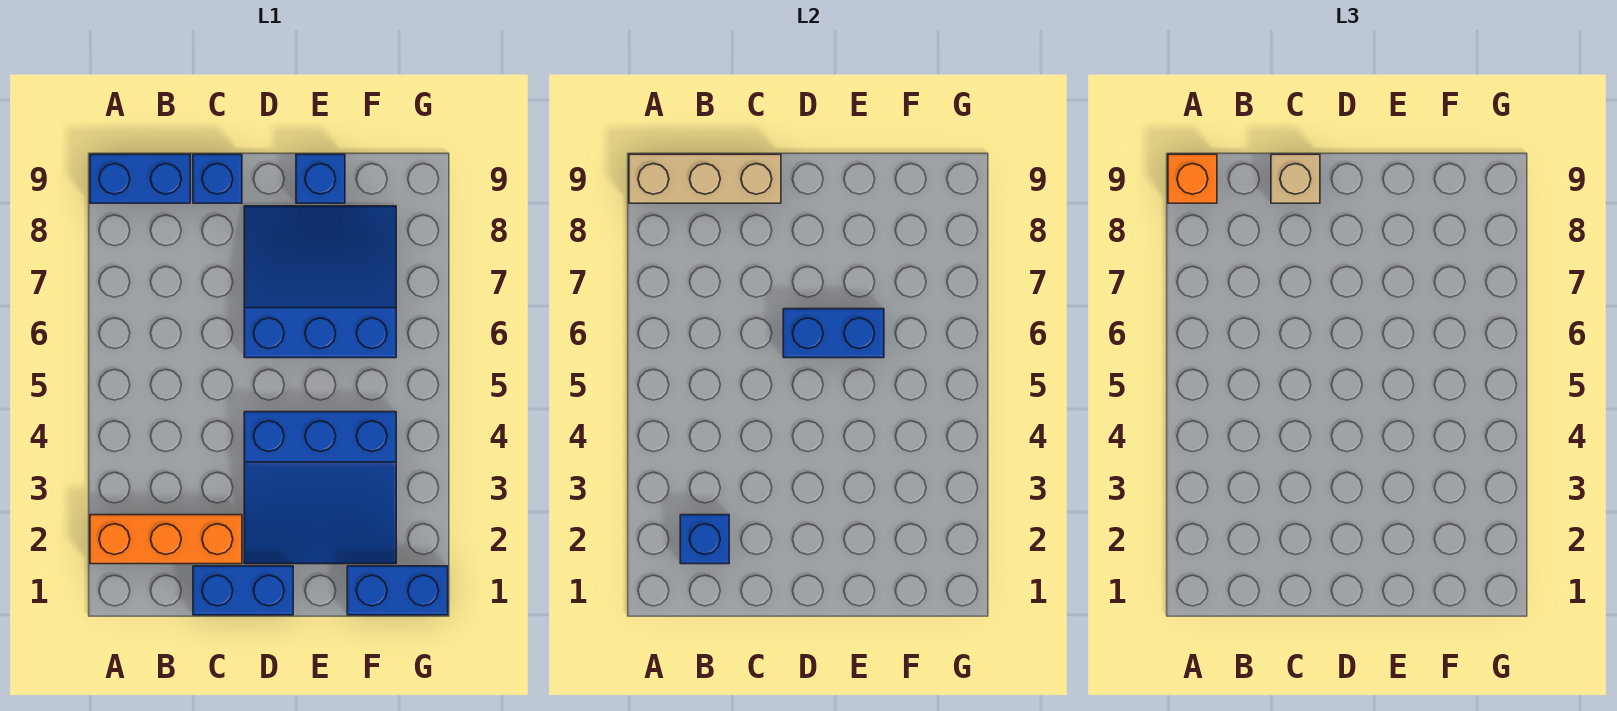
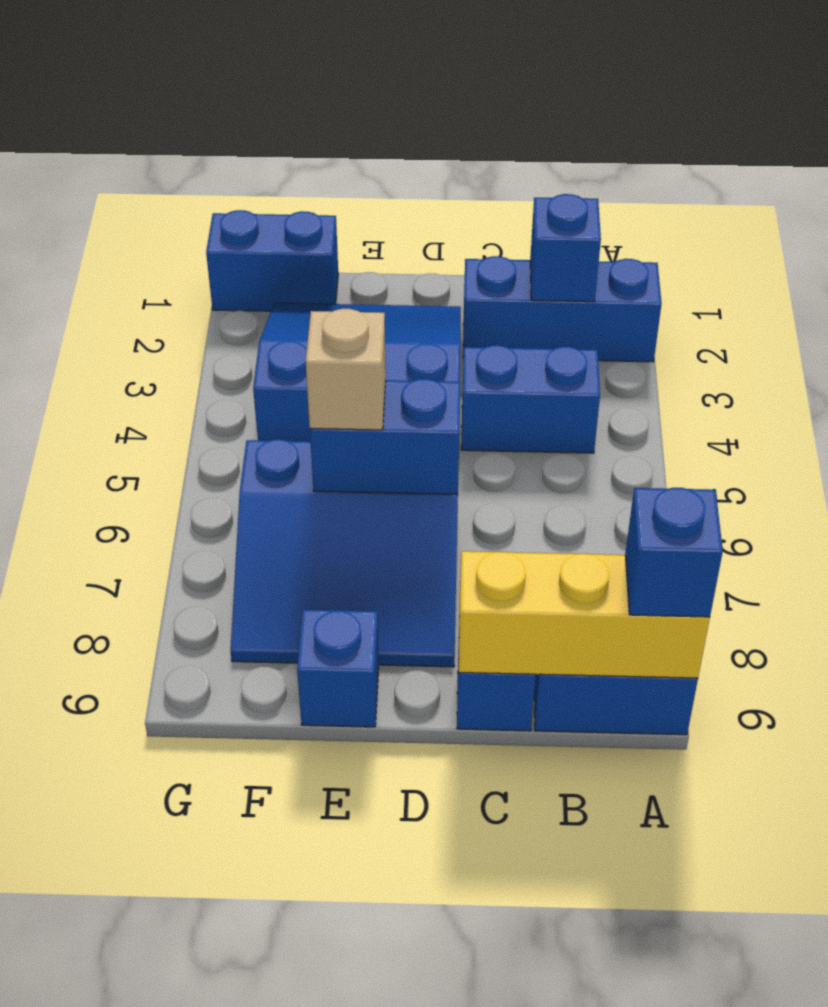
orange 1x3 brick [90,515,242,564] -> blue 1x3 brick [463,256,662,362]
tan 1x3 brick [629,154,781,203] -> yellow 1x3 brick [459,551,710,678]
orange 1x1 brick [1168,154,1217,203] -> blue 1x1 brick [625,488,723,617]
blue 1x2 brick [193,566,293,615] -> blue 1x2 brick moved to [461,345,600,453]
tan 1x1 brick [1271,154,1320,203] -> tan 1x1 brick moved to [306,309,386,430]

